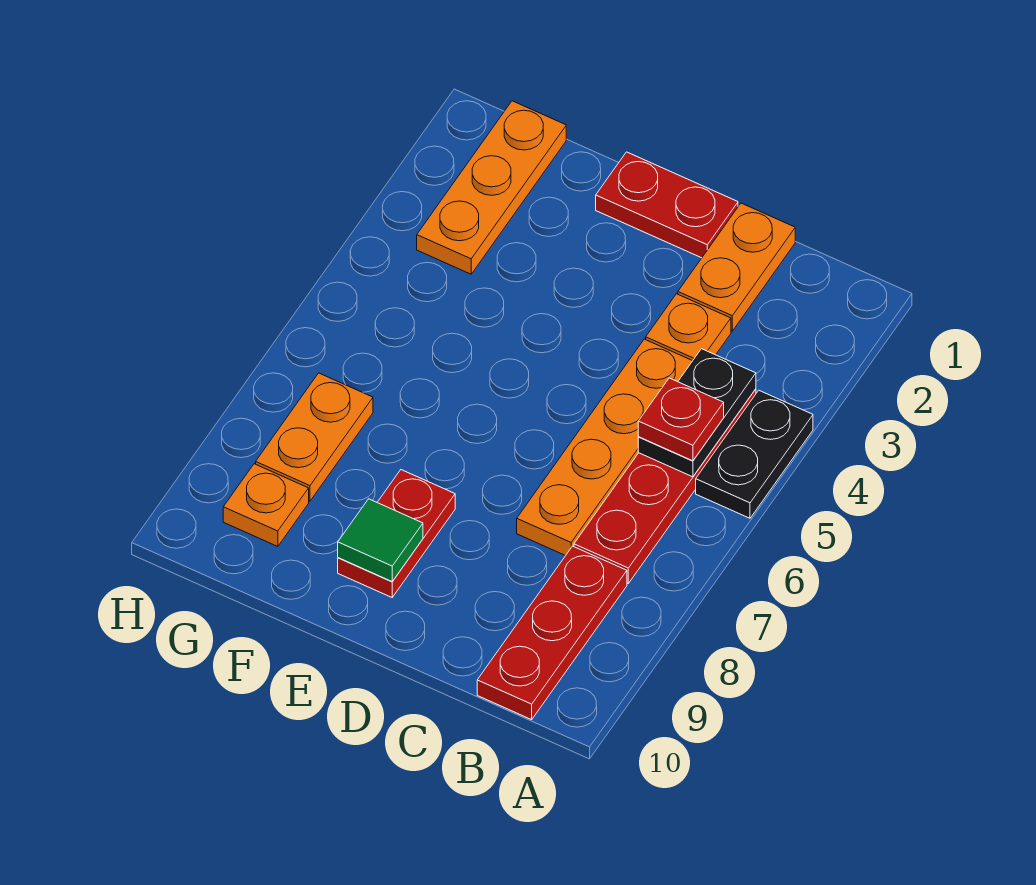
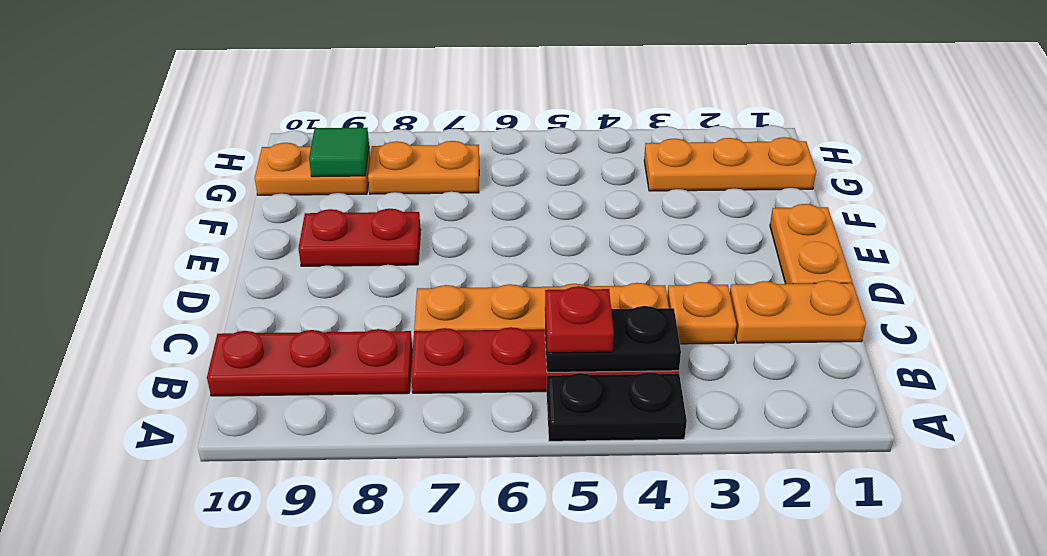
red 1x2 plate [596,152,738,258] -> orange 1x2 plate [770,204,852,284]
green 1x1 tile [338,499,423,581] -> green 1x1 tile moved to [309,128,369,177]
orange 1x1 plate [223,464,309,547] -> orange 1x2 plate [255,143,370,195]

